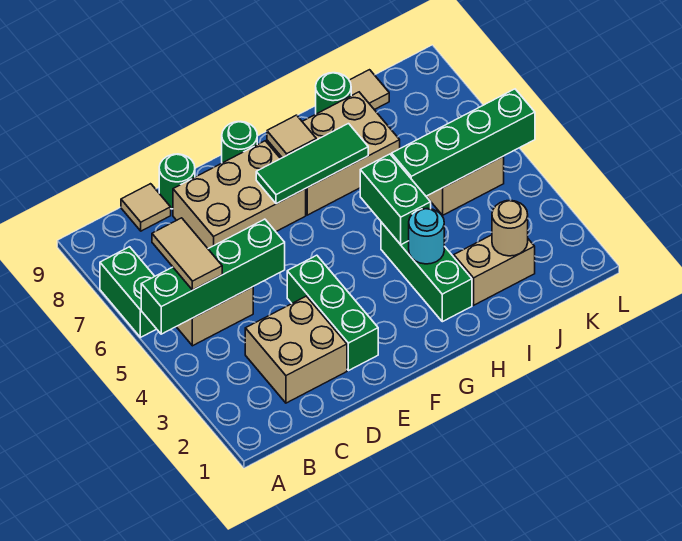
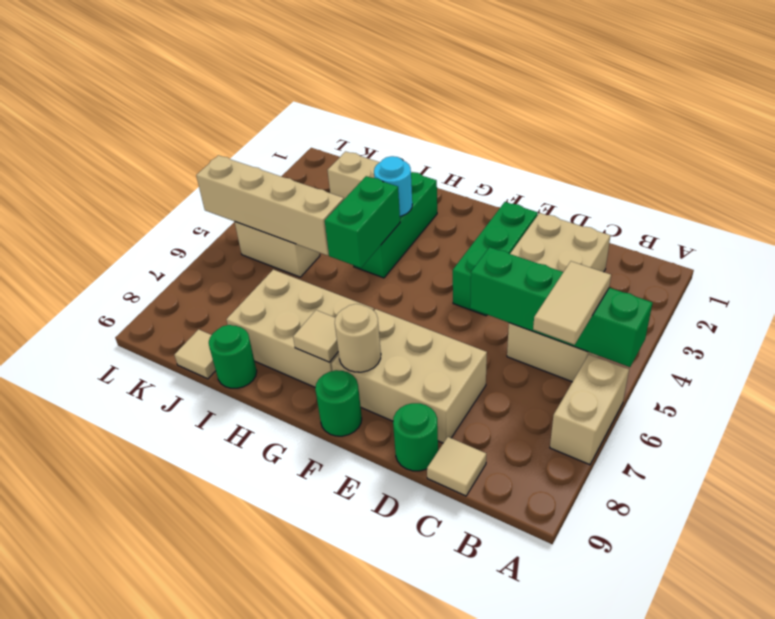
green 1x2 brick [100,247,156,337] -> tan 1x2 brick [550,354,629,465]
green 1x3 tile [256,124,368,204] -> none
green 1x4 brick [392,89,535,196] -> tan 1x4 brick [196,155,344,256]
tan 1x1 round brick [492,200,528,256] -> tan 1x1 round brick moved to [335,304,381,372]

